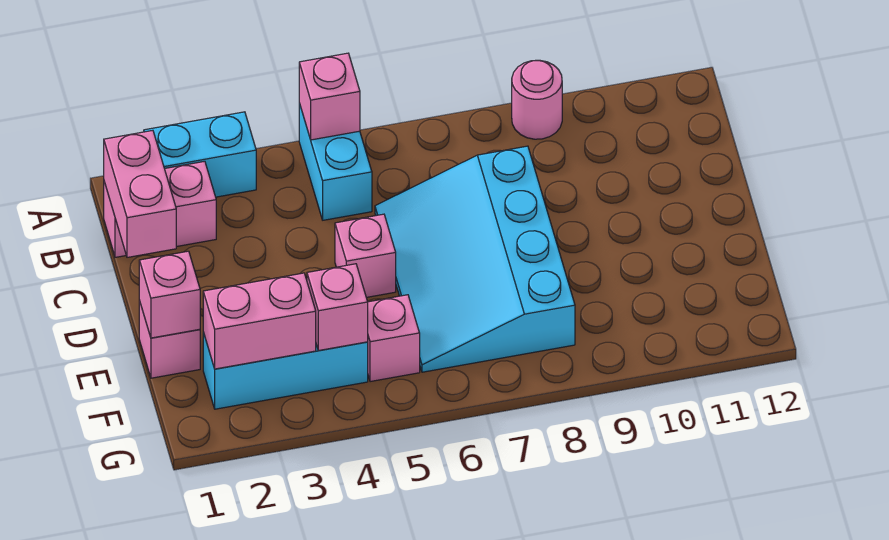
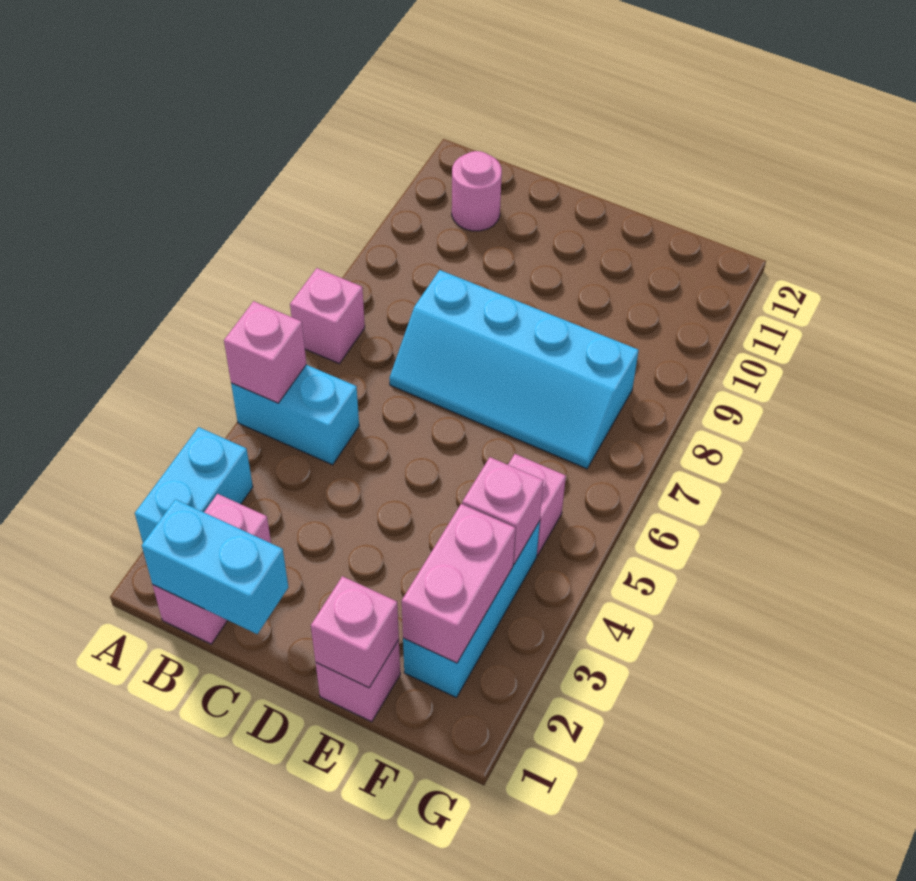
pink 1x1 round brick [512,60,562,139] -> pink 1x1 round brick moved to [452,151,502,231]
pink 1x2 brick [104,130,176,257] -> cyan 1x2 brick [142,499,288,634]
cyan 3x4 slope [375,146,575,372] -> cyan 2x4 slope [389,270,638,469]
pink 1x1 brick [335,214,396,297] -> pink 1x1 brick moved to [290,268,365,364]

